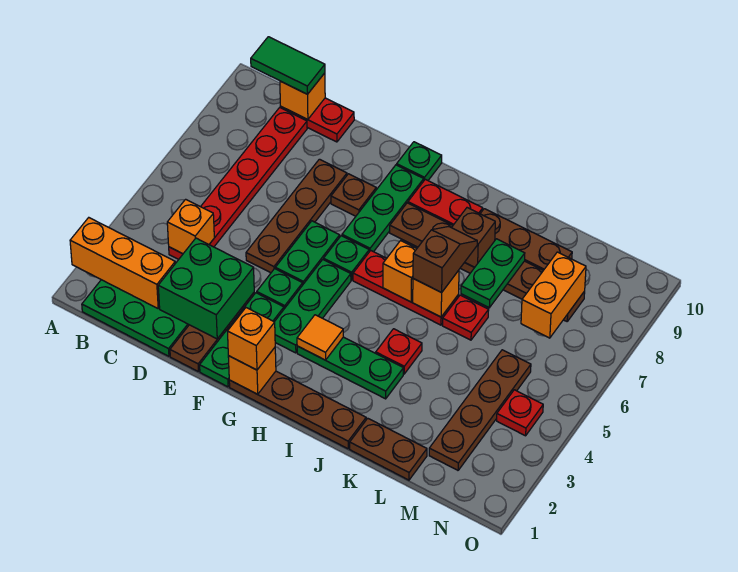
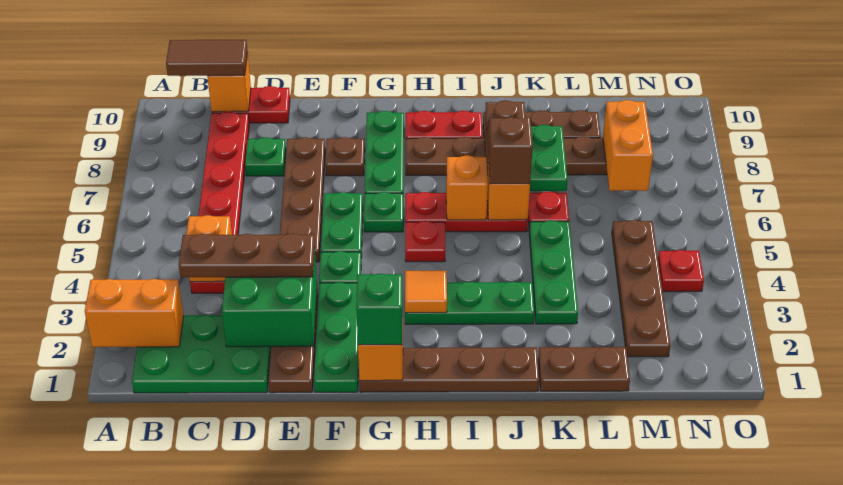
orange 1x3 brick [70,218,175,308] -> orange 1x2 brick [85,279,184,347]
green 1x2 tile [251,37,325,94] -> brown 1x2 tile [166,40,248,76]
none -> brown 1x3 plate [179,234,315,278]
orange 1x1 brick [228,308,275,370] -> green 1x1 brick [356,274,402,345]
green 1x3 plate [275,260,351,353] -> green 1x3 plate moved to [529,220,578,324]
green 1x1 plate [397,142,442,180] -> green 1x1 plate moved to [245,137,286,176]
red 1x1 plate [376,329,422,374] -> red 1x1 plate moved to [405,221,445,262]

